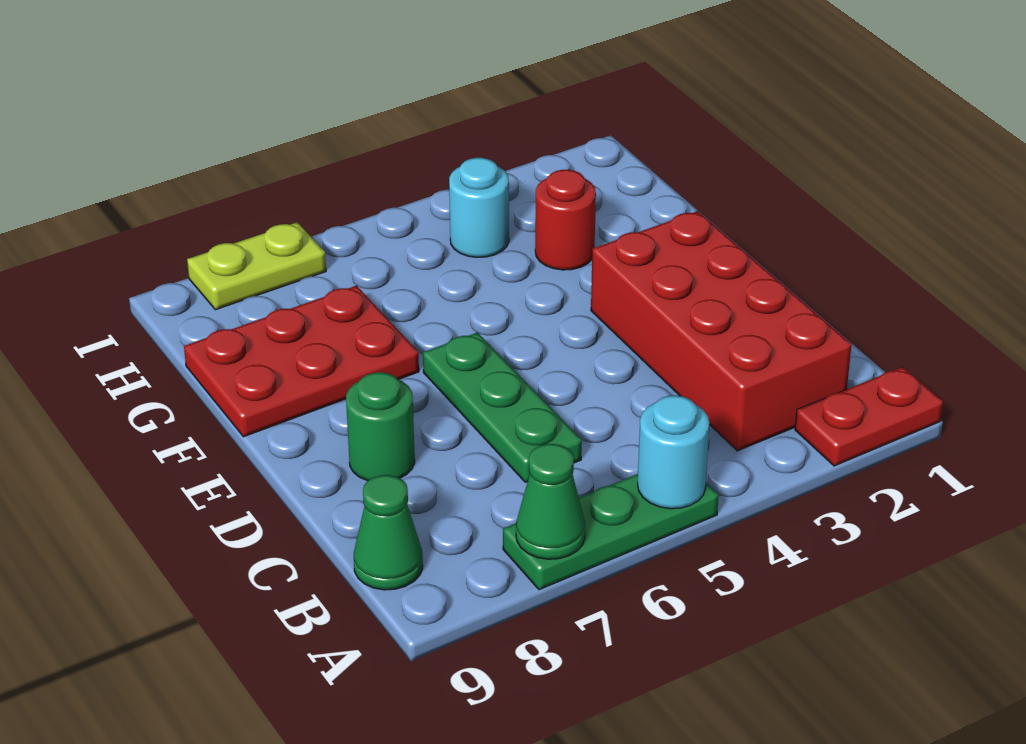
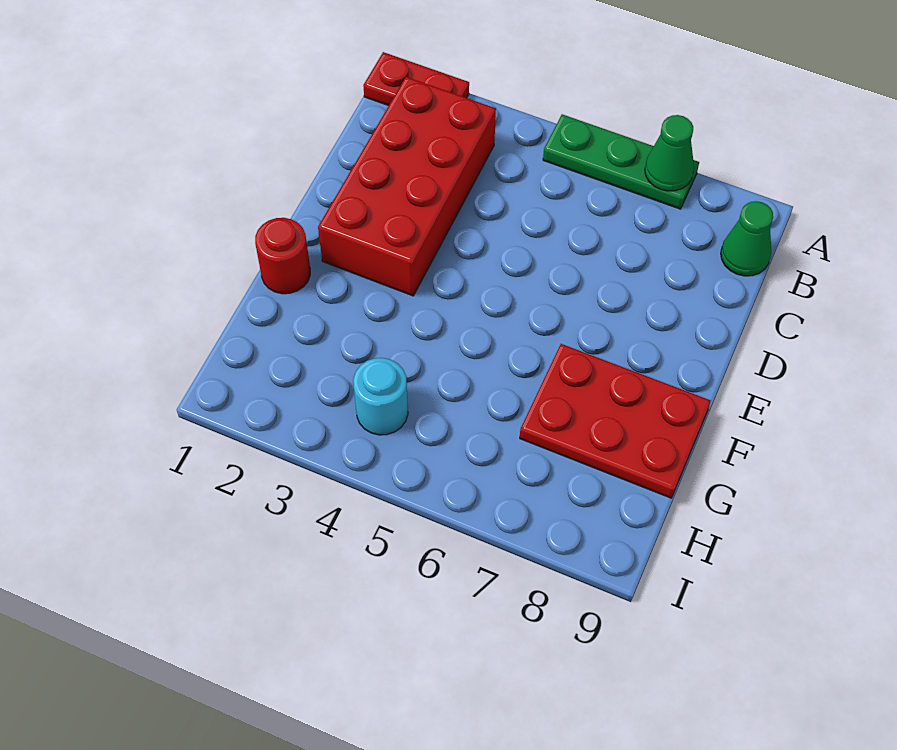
cyan 1x1 round brick [638,396,709,509] -> none
green 1x3 plate [423,333,582,482] -> none
green 1x1 round brick [346,372,415,481] -> none
red 1x1 round brick [535,170,596,270] -> red 1x1 round brick moved to [255,218,310,294]
lime 1x2 plate [187,222,326,310] -> none

